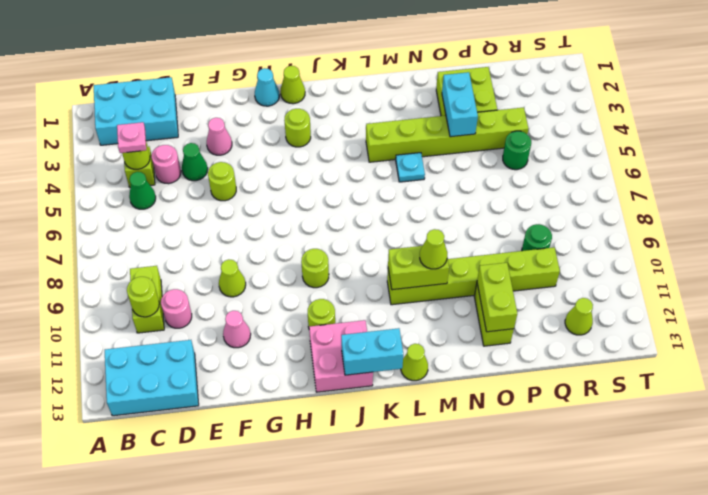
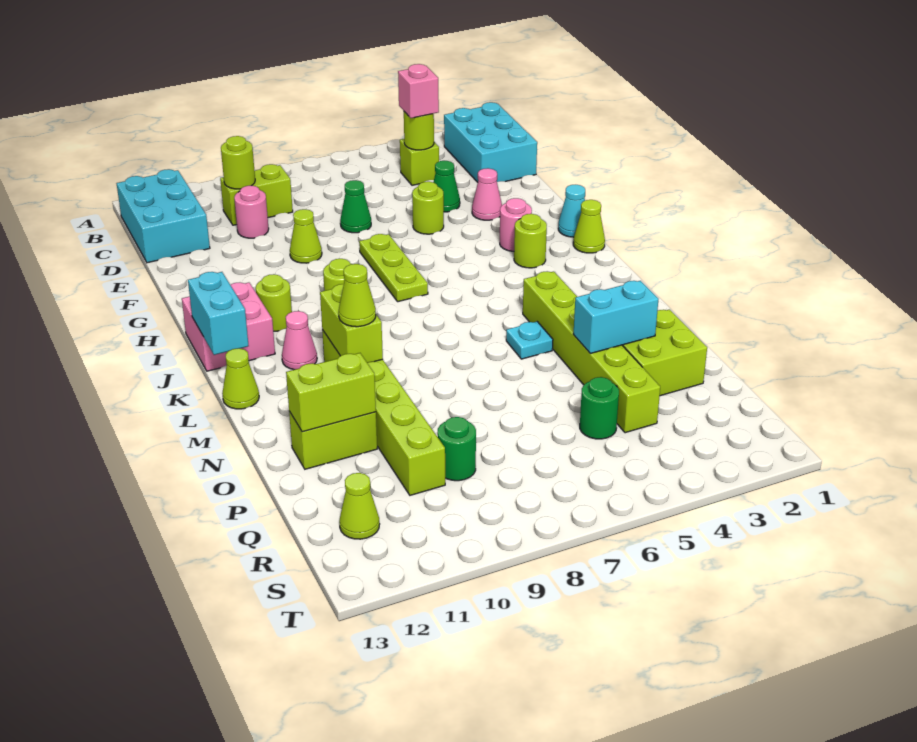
pink 1x1 plate [117,122,146,153] -> pink 1x1 brick [398,64,439,118]
green 1x1 cone [129,172,156,209] -> green 1x1 cone moved to [340,180,371,233]
pink 1x1 round brick [152,145,181,184] -> pink 1x1 round brick moved to [500,198,532,251]
pink 1x1 cone [223,311,251,348] -> pink 1x1 cone moved to [282,311,317,370]
none -> lime 1x3 plate [359,234,428,302]

